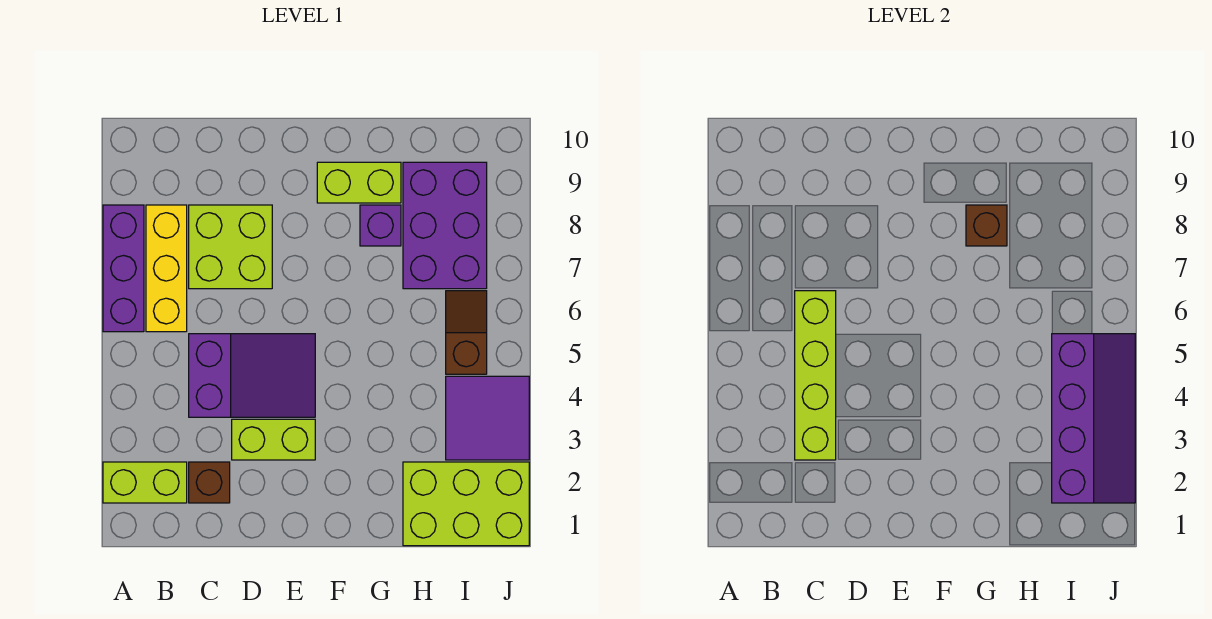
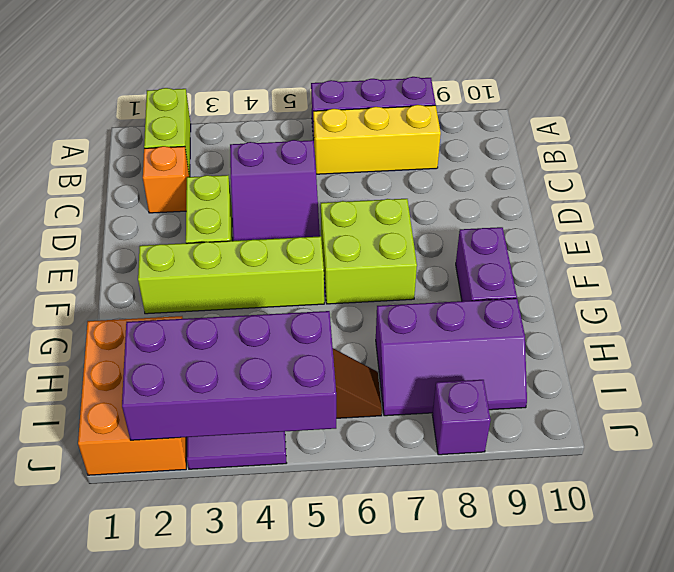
brown 1x1 brick [189,462,230,503] -> orange 1x1 brick [143,146,189,213]
lime 1x4 brick [795,291,836,460] -> lime 1x4 brick moved to [138,236,324,314]
lime 2x2 brick [189,205,272,289] -> lime 2x2 brick moved to [321,199,417,304]
lime 1x2 brick [317,162,401,203] -> purple 1x2 brick [456,227,517,301]
purple 1x1 brick [360,205,401,246] -> purple 1x1 brick moved to [432,380,491,455]
brown 1x1 brick [966,205,1007,246] -> none
lime 2x3 brick [403,462,529,546] -> orange 2x3 brick [78,316,187,475]
purple 2x3 brick [403,162,487,289] -> purple 2x3 slope [376,298,527,416]
purple 2x4 slope [1052,334,1135,503] -> purple 2x4 brick [122,311,336,440]

